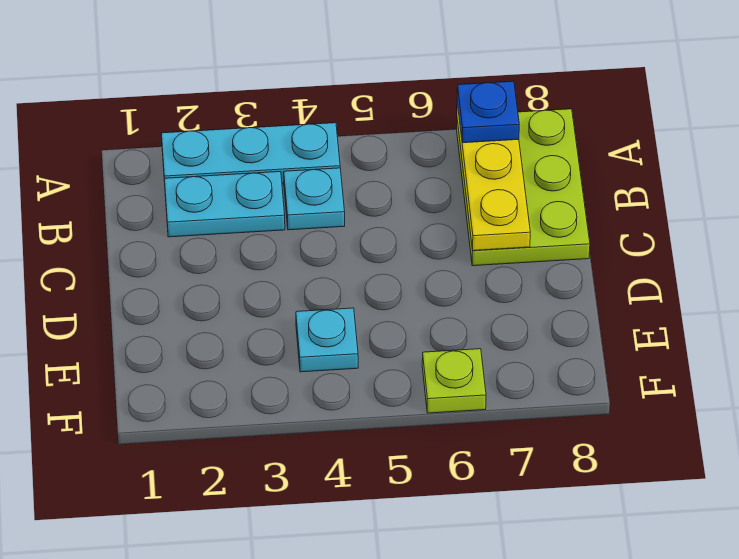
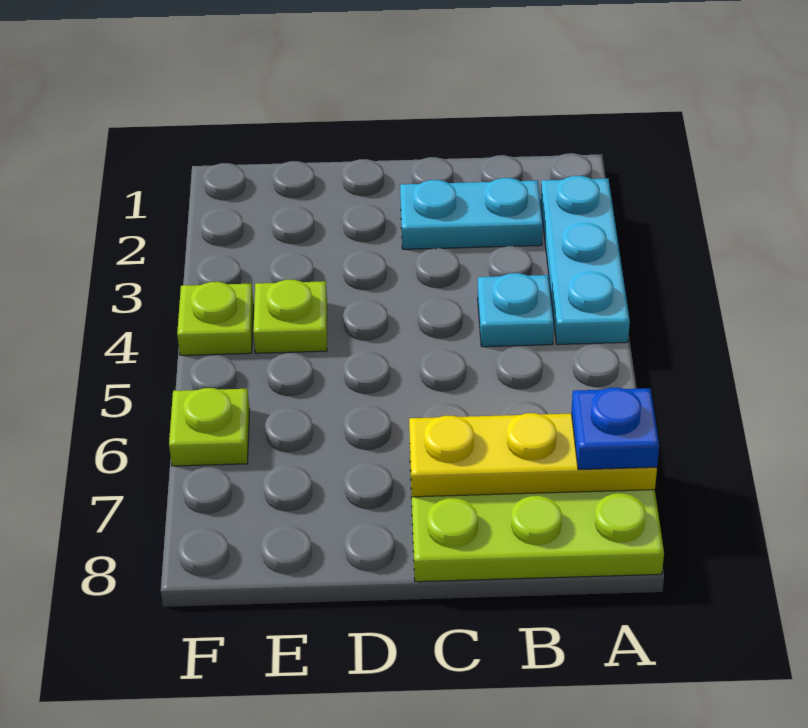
cyan 1x2 plate [164,172,285,237] -> cyan 1x2 plate turned to [400,178,543,249]
cyan 1x1 plate [296,308,358,372] -> lime 1x1 plate [253,280,327,353]
none -> lime 1x1 plate [177,282,254,355]

